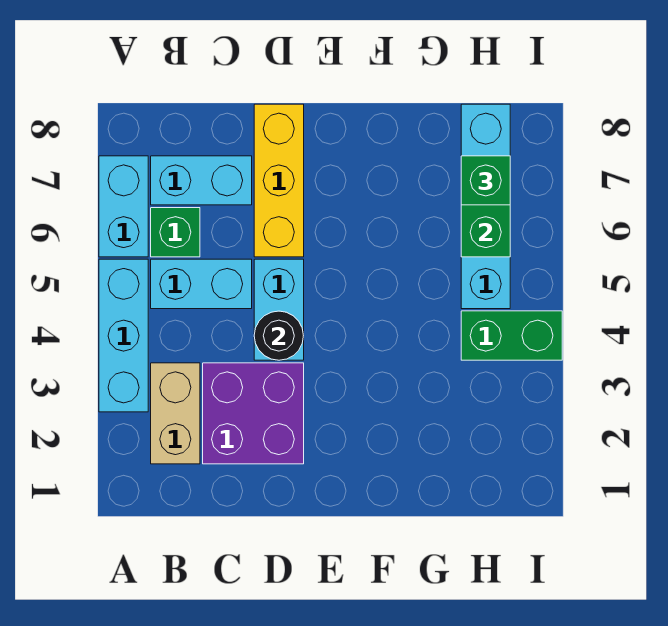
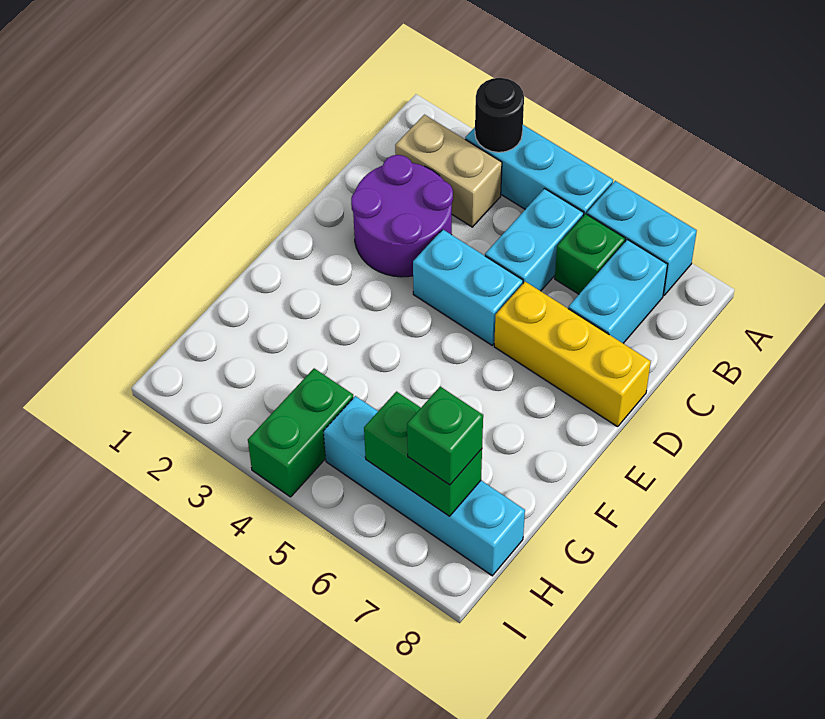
purple 2x2 brick [203,363,304,464] -> purple 2x2 round brick [351,155,453,277]
black 1x1 round brick [254,311,304,360] -> black 1x1 round brick moved to [475,78,524,152]

